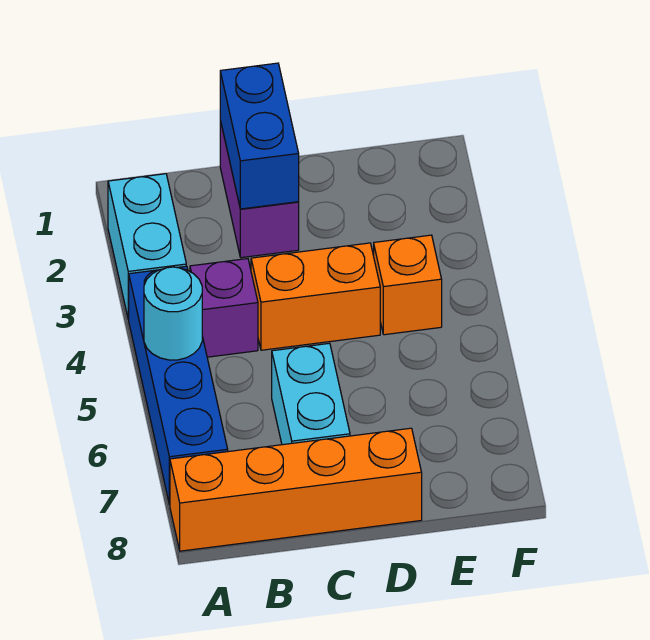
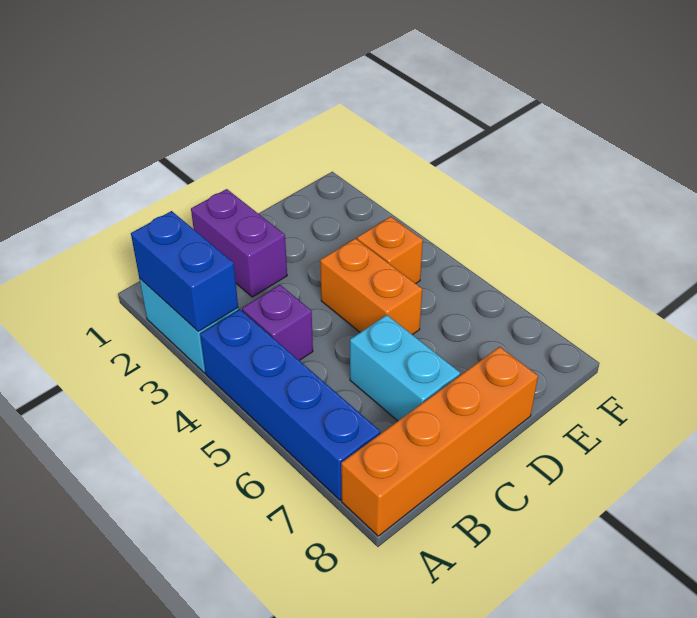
cyan 1x1 round brick [144,267,202,360] -> none
blue 1x2 brick [220,63,299,209] -> blue 1x2 brick moved to [131,211,238,332]
orange 1x2 brick [251,243,380,350] -> orange 1x2 brick turned to [320,238,422,335]

